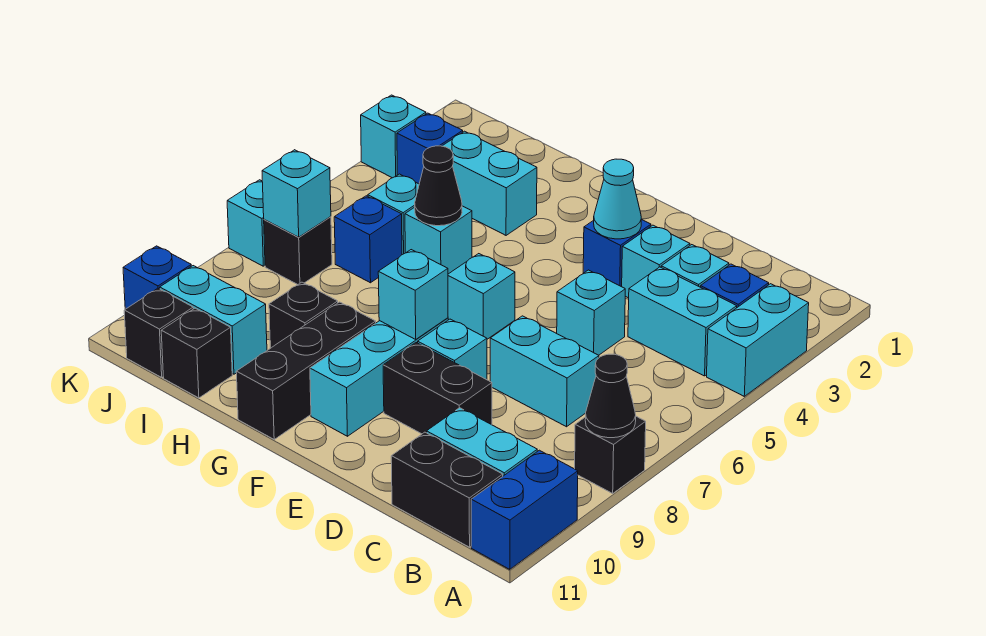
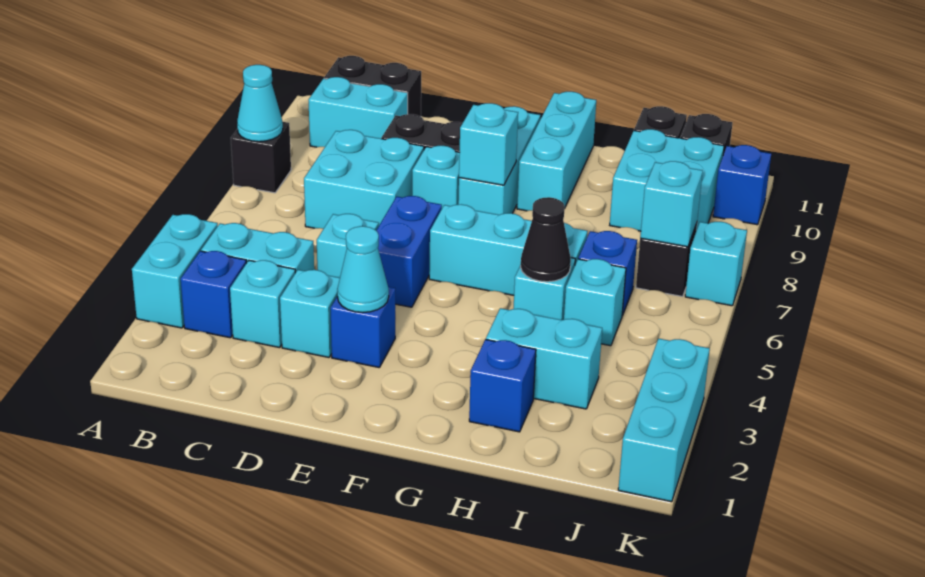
black 1x1 cone [585,354,636,438] -> cyan 1x1 cone [237,65,283,142]
blue 1x2 brick [471,450,578,569] -> blue 1x2 brick moved to [376,196,442,307]
cyan 1x2 brick [490,316,599,427] -> cyan 2x2 brick [304,130,424,229]
cyan 1x1 brick [448,254,515,339] -> cyan 1x3 brick [429,204,587,295]
black 1x3 brick [236,302,376,439] -> cyan 1x3 brick [517,92,596,211]
black 1x1 brick [269,282,338,348] -> none
cyan 1x2 brick [160,266,267,374] -> cyan 2x2 brick [610,129,724,231]
blue 1x1 brick [397,113,463,184] -> blue 1x1 brick moved to [469,339,536,432]
cyan 1x1 brick [361,95,426,178] -> cyan 1x3 brick [618,338,710,502]

